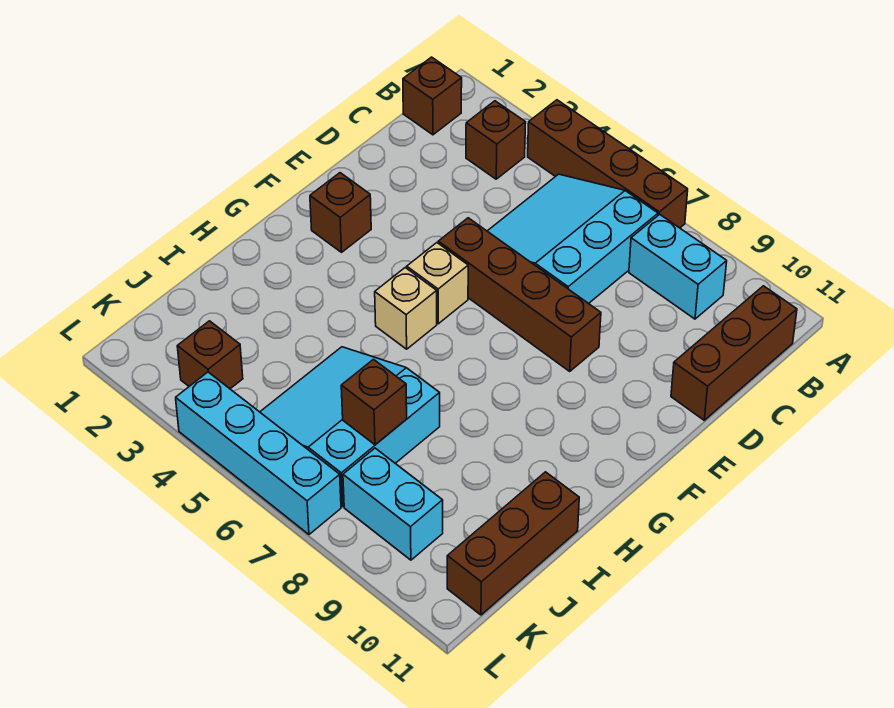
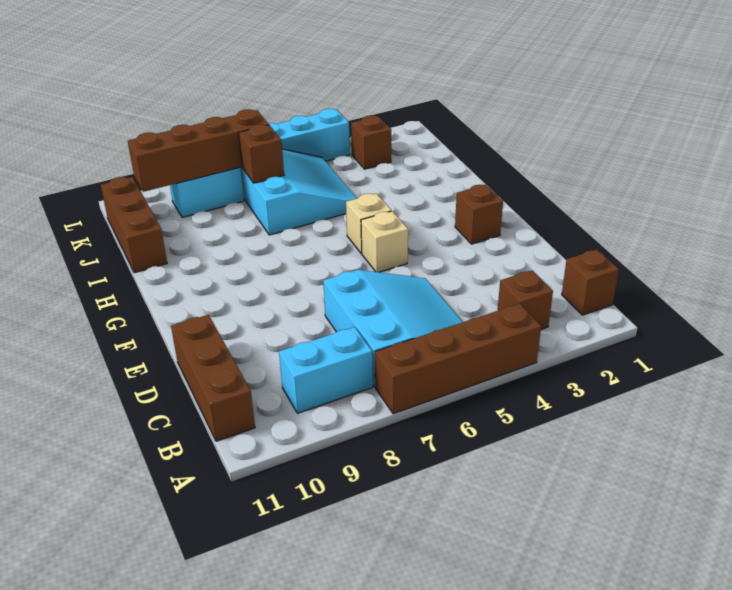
brown 1x4 brick [438,218,601,371] -> brown 1x4 brick moved to [128,109,269,192]

